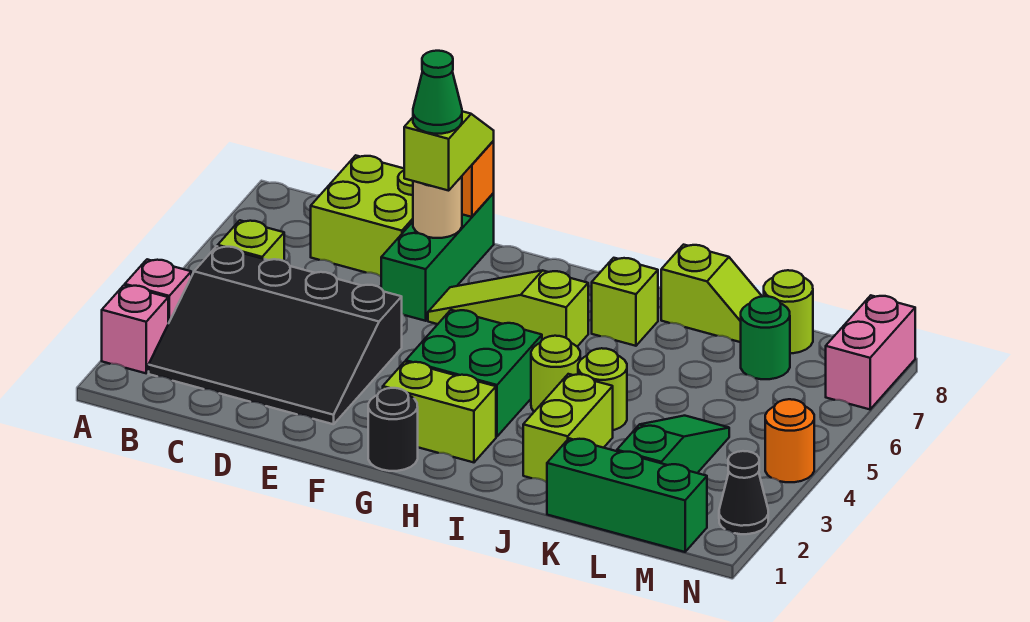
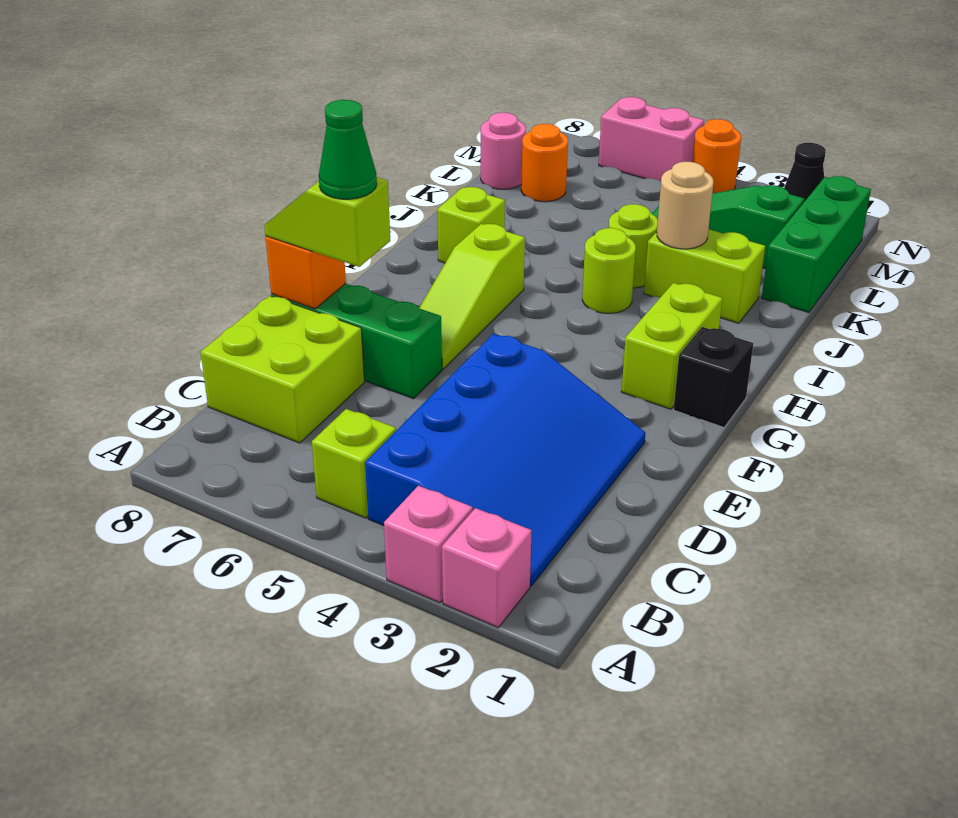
black 3x4 slope [149,246,402,424] -> blue 3x4 slope [365,334,646,586]
tan 1x1 round brick [413,176,462,238] -> tan 1x1 round brick moved to [657,162,714,249]
black 1x1 round brick [368,388,418,471] -> black 1x1 brick [673,327,753,427]
green 2x2 brick [406,310,542,437] -> none
lime 1x2 slope [661,245,762,342] -> none
green 1x1 round brick [741,296,790,379] -> orange 1x1 round brick [521,124,568,202]
lime 1x1 round brick [764,270,813,353] -> pink 1x1 round brick [481,113,526,189]
pink 1x2 brick [826,296,915,409] -> pink 1x2 brick moved to [599,97,704,181]

